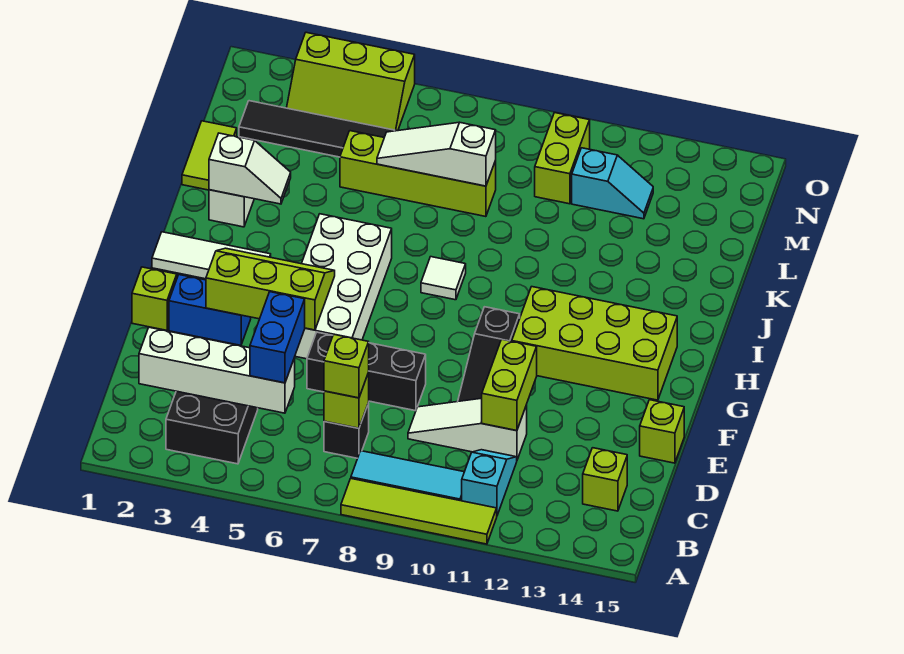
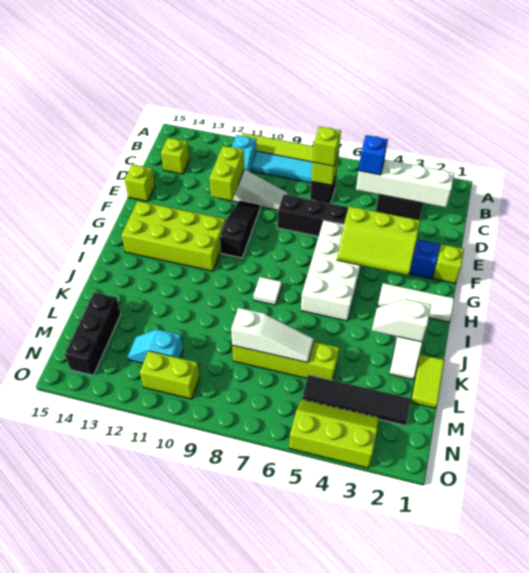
blue 1x2 brick [250,292,305,383] -> blue 1x1 brick [359,135,388,175]
none -> black 1x3 brick [65,292,121,375]
lime 1x2 brick [535,113,590,204] -> lime 1x2 brick turned to [140,351,200,399]

